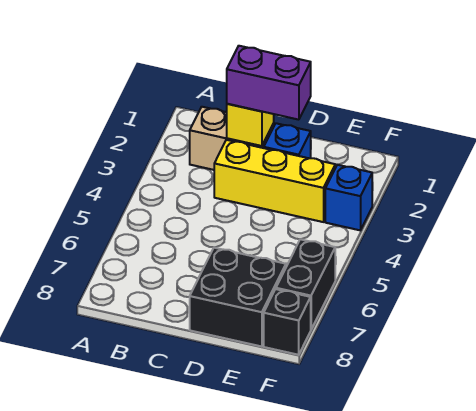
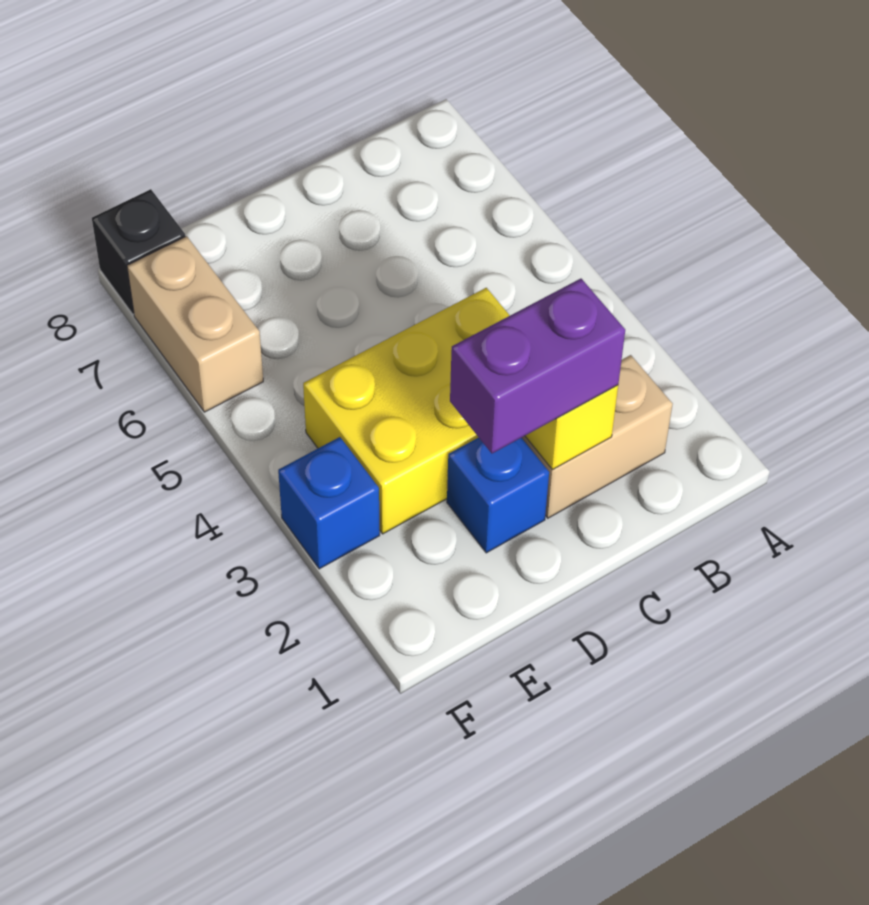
yellow 1x3 brick [214,140,335,222] -> yellow 2x3 brick [303,288,510,534]
black 2x2 brick [190,248,286,347] -> none
black 1x2 brick [276,239,335,329] -> tan 1x2 brick [127,236,263,412]

